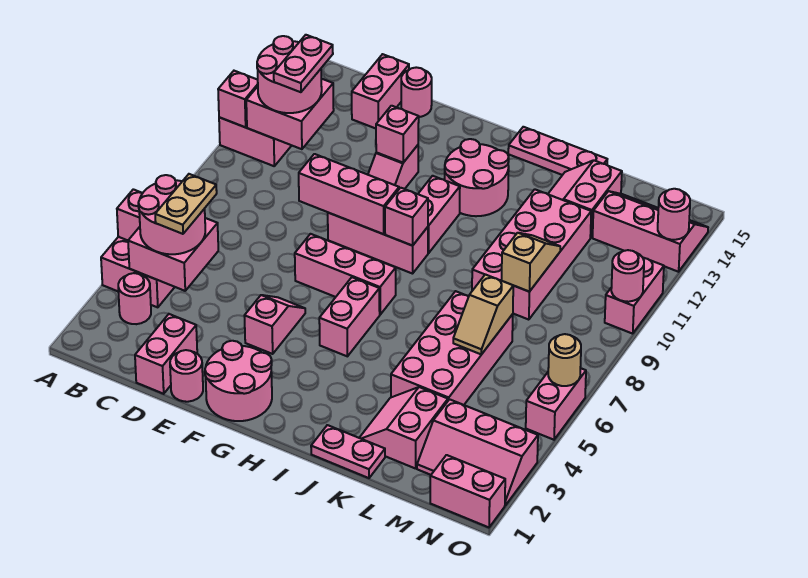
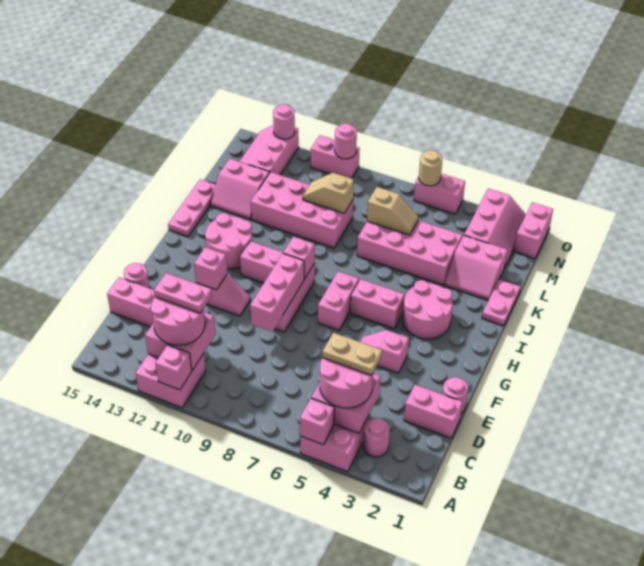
pink 2x2 round brick [205,341,272,421] -> pink 2x2 round brick moved to [403,280,453,339]
pink 1x3 brick [295,234,396,315] -> pink 1x2 brick [318,271,359,330]

